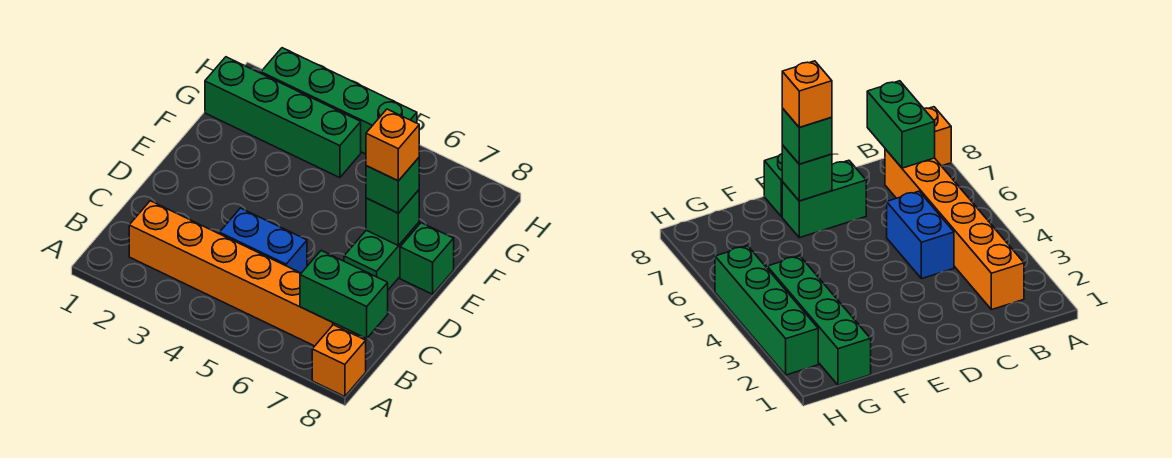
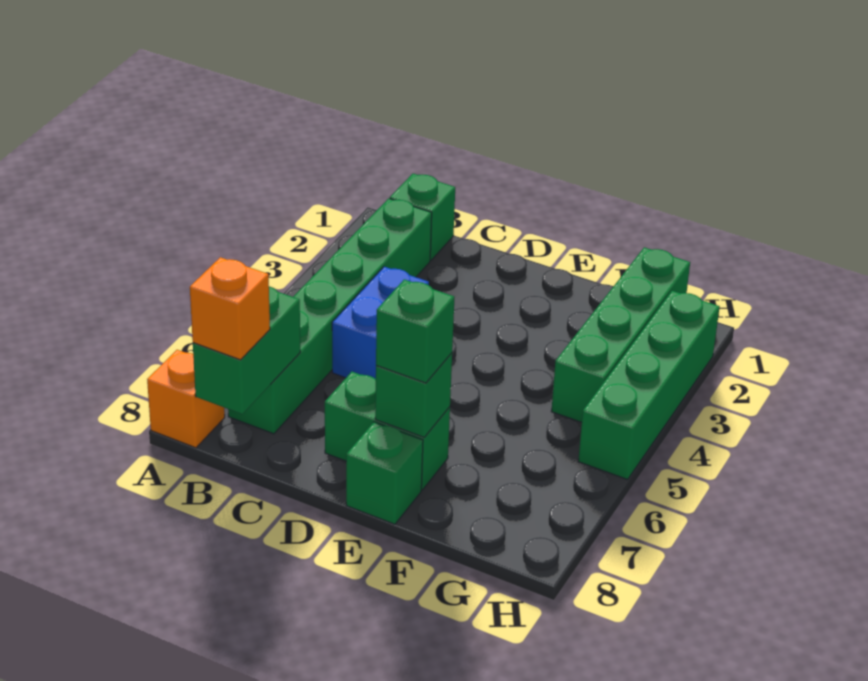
none -> green 1x1 brick [390,174,455,260]
orange 1x6 brick [129,201,352,346] -> green 1x6 brick [228,198,432,434]
orange 1x1 brick [366,109,419,181] -> orange 1x1 brick moved to [190,257,270,360]

